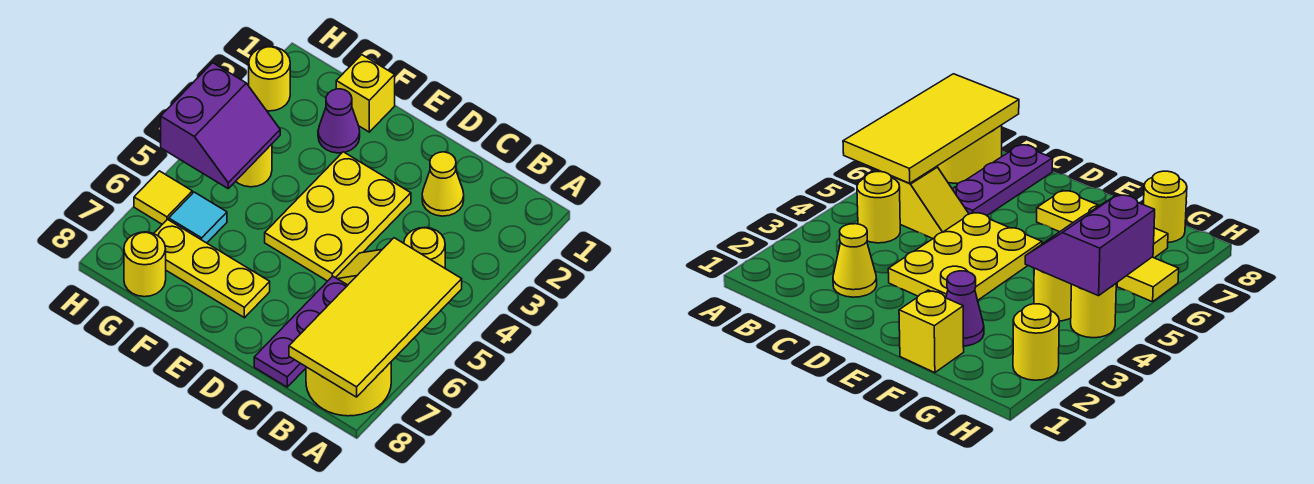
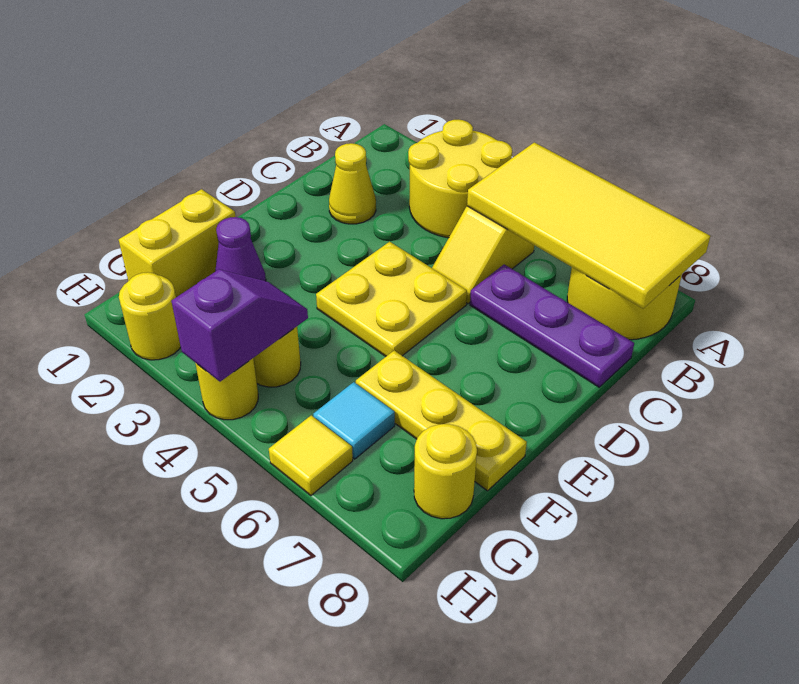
yellow 1x1 round brick [404,227,445,268] -> yellow 2x2 round brick [408,120,512,238]
yellow 2x3 plate [265,152,411,281] -> yellow 2x2 plate [316,242,467,356]
yellow 1x3 plate [154,220,270,318] -> yellow 1x3 plate turned to [356,351,527,491]
yellow 1x1 brick [336,55,395,132] -> yellow 1x2 brick [119,189,236,297]
purple 2x2 slope [161,63,280,188] -> purple 1x2 slope [172,270,308,382]

